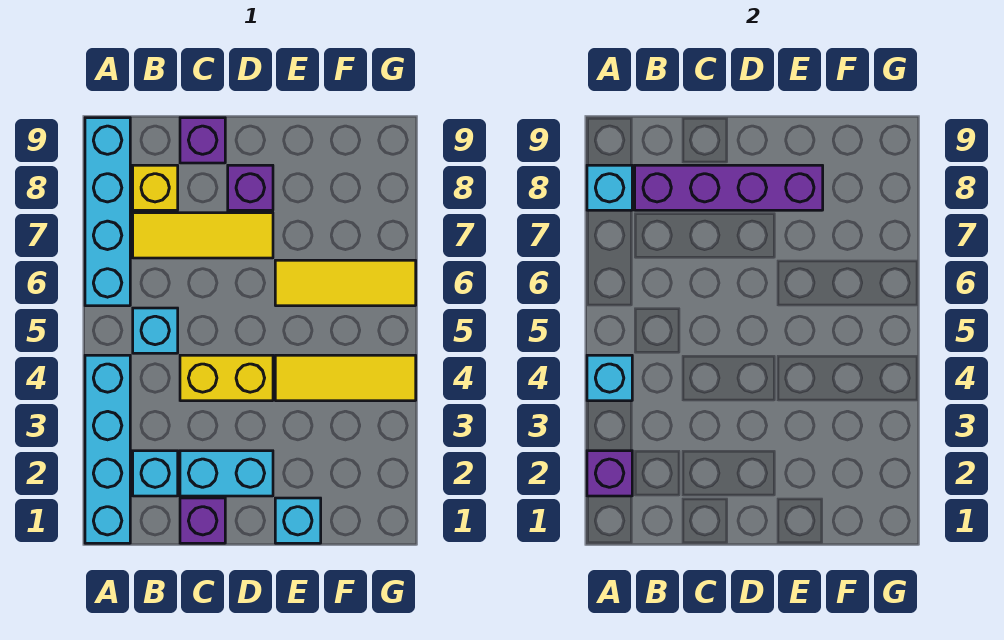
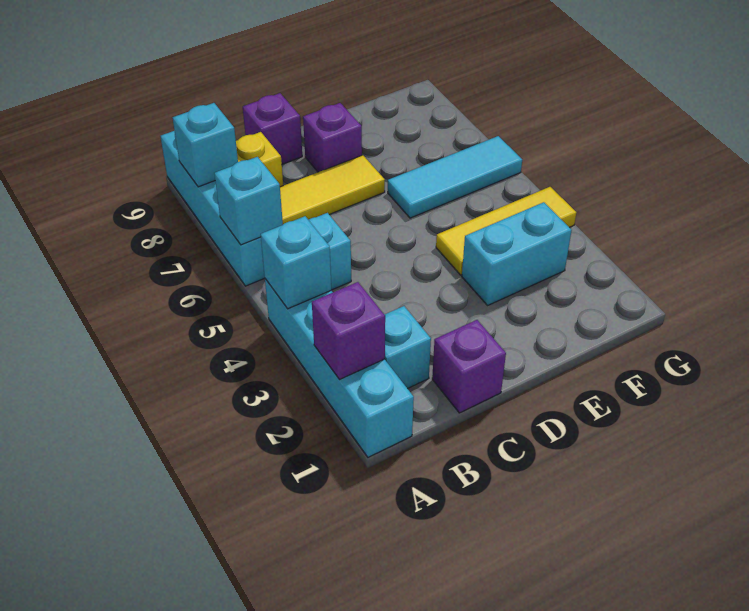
purple 1x4 brick [635,165,823,210] -> none
cyan 1x2 brick [180,451,273,496] -> cyan 1x2 brick moved to [462,202,572,305]
yellow 1x2 brick [180,355,273,401] -> none
cyan 1x1 brick [275,498,321,543] -> cyan 1x1 brick moved to [214,157,283,245]
yellow 1x3 tile [275,260,416,306] -> cyan 1x3 tile [388,136,522,218]

